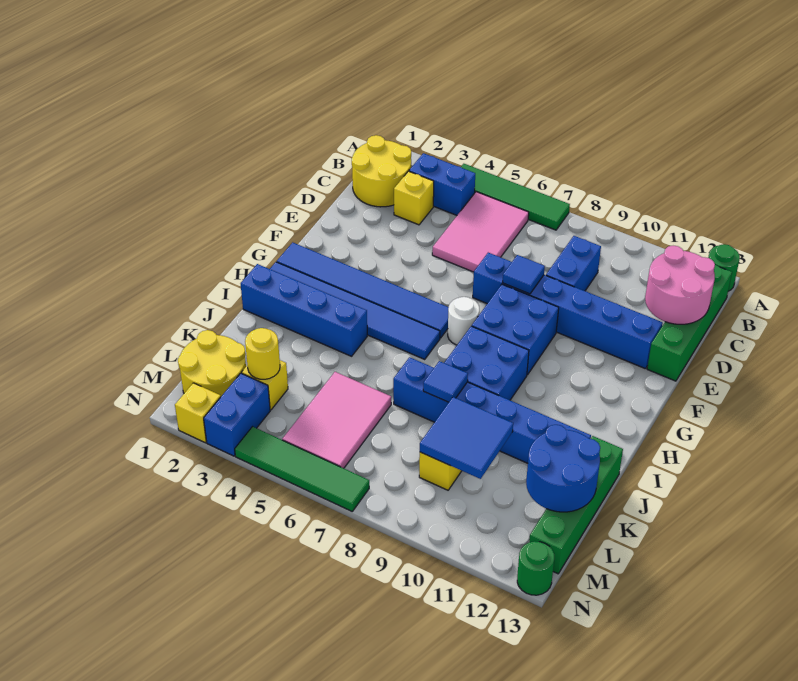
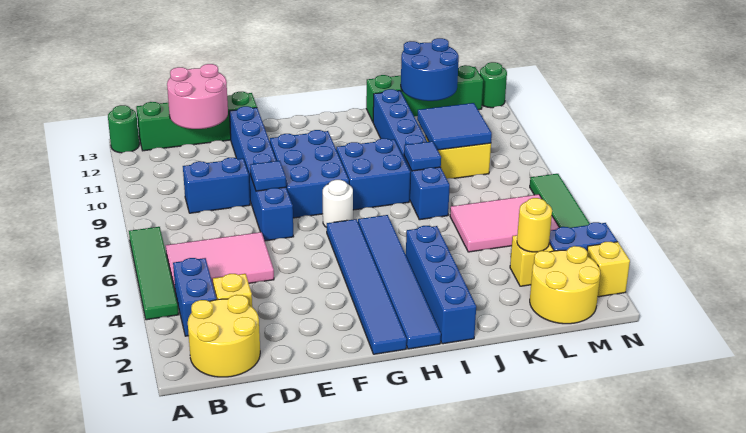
blue 2x2 brick [472,284,559,375] -> blue 2x3 brick [270,130,349,218]

